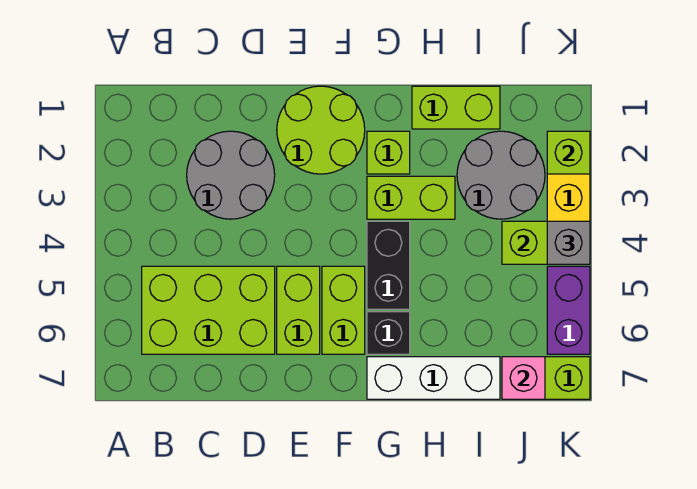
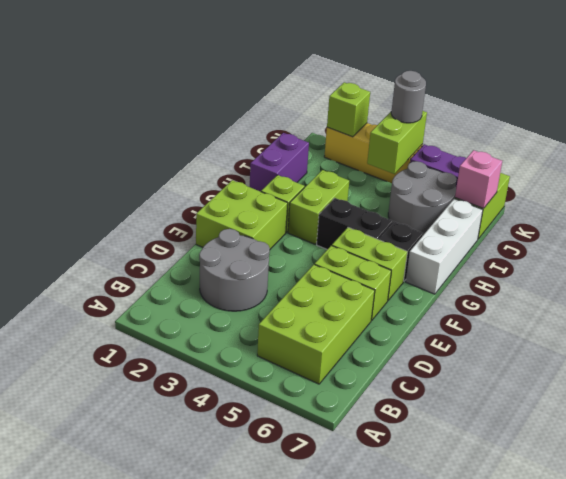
lime 2x2 round brick [277,86,365,174] -> lime 2x2 brick [196,180,288,249]
lime 1x2 brick [412,86,500,129] -> purple 1x2 brick [250,133,309,192]
grey 2x2 round brick [457,131,545,219] -> grey 2x2 round brick moved to [388,161,457,235]
grey 1x1 brick [547,221,590,264] -> grey 1x1 round brick [391,71,426,123]

